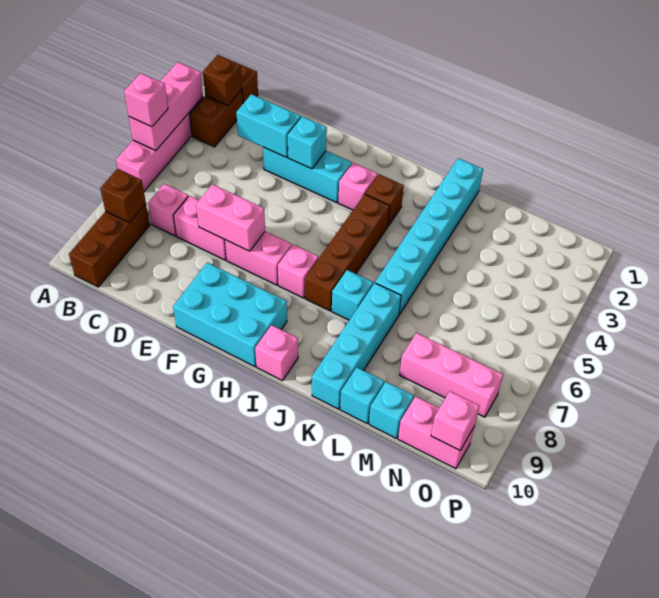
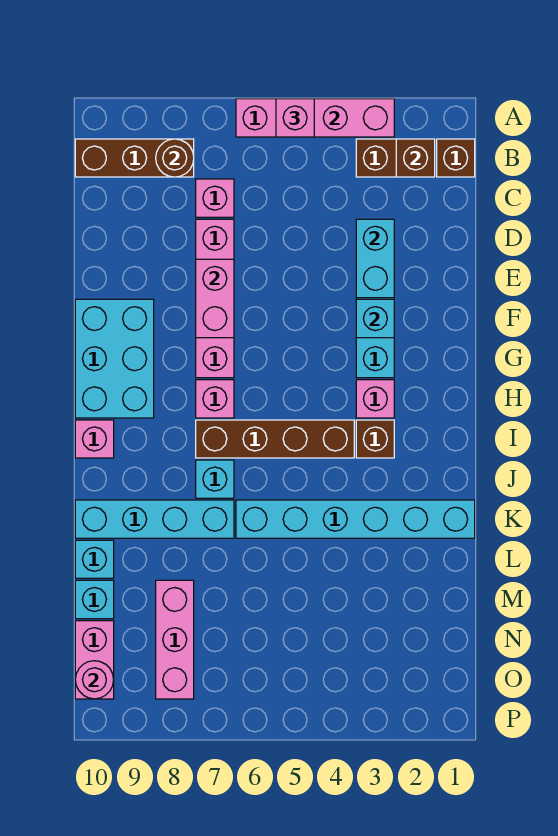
brown 1x1 brick [100,169,146,223] -> brown 1x1 round brick [156,139,194,177]
pink 1x1 brick [431,391,479,450] -> pink 1x1 round brick [75,661,114,699]

